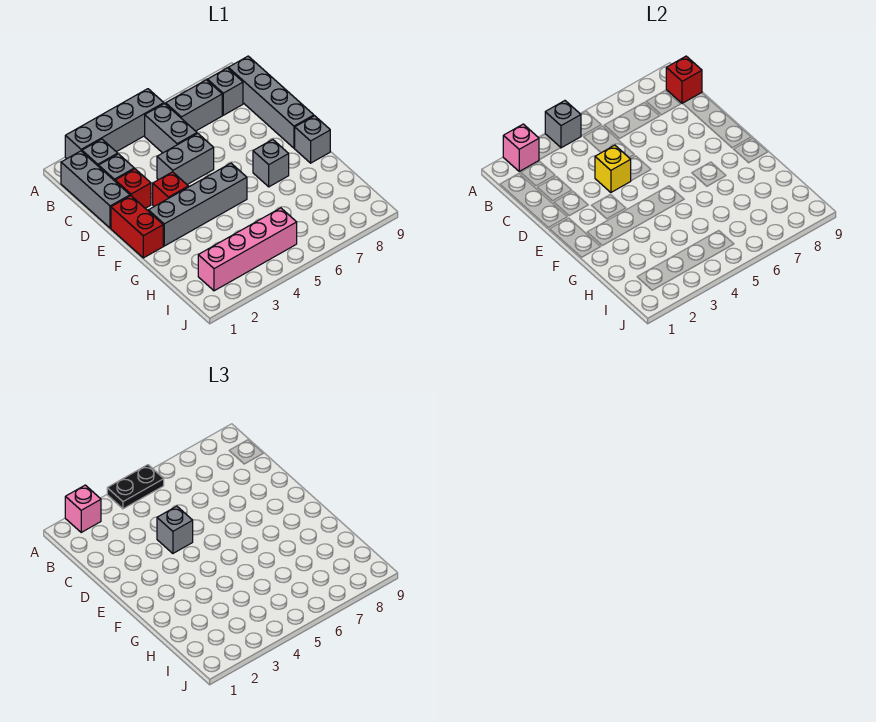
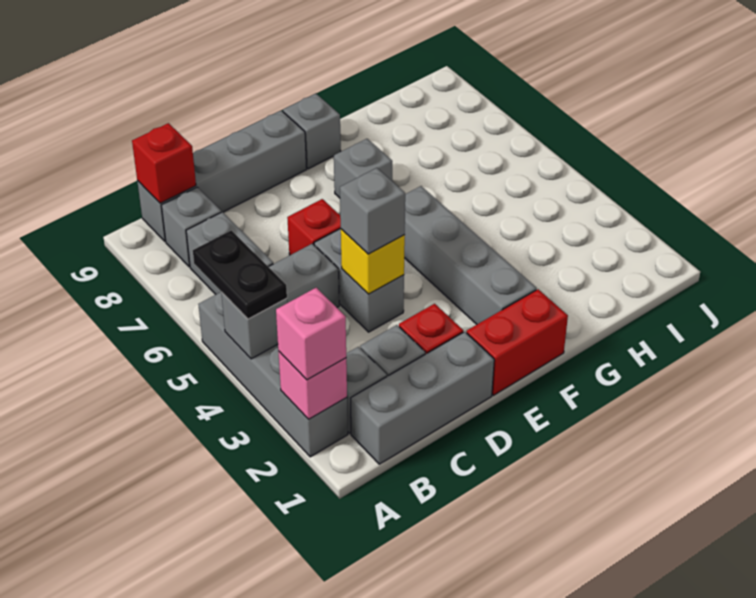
red 1x1 brick [153,172,188,206] -> red 1x1 brick moved to [287,199,341,255]
pink 1x4 brick [198,208,297,291] -> none

